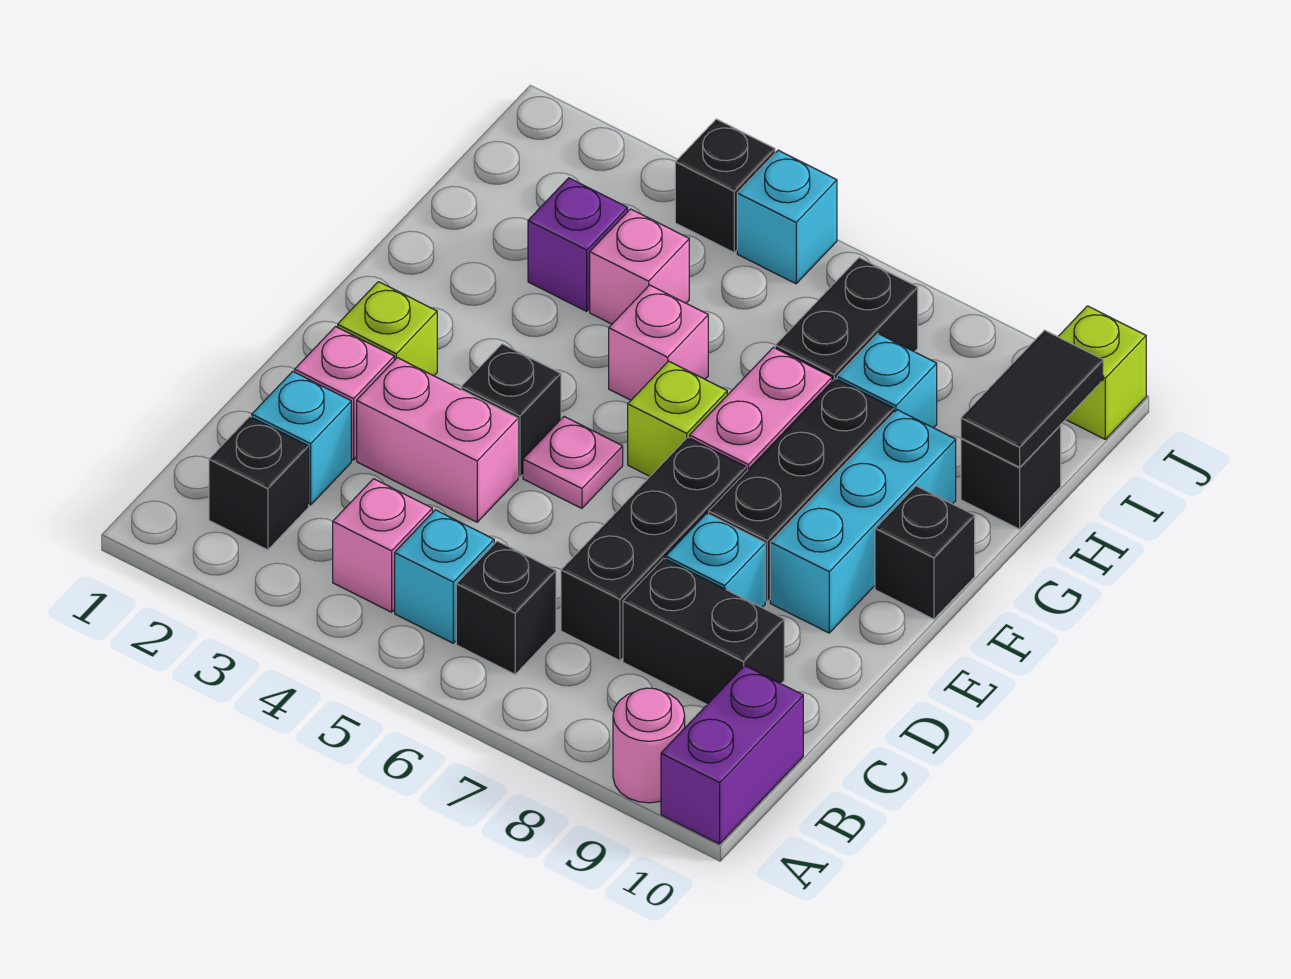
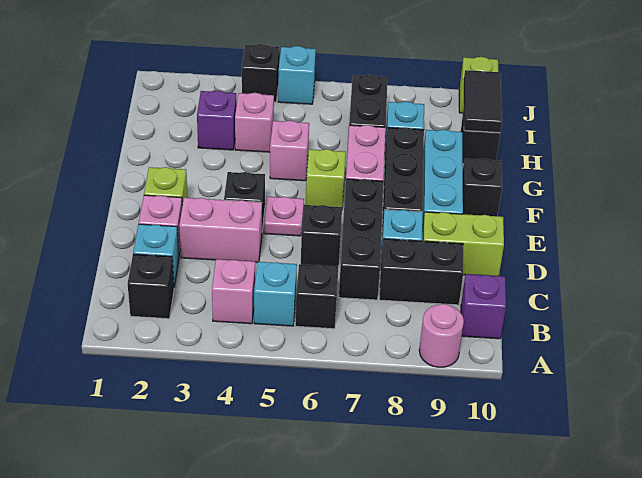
purple 1x2 brick [661,666,803,844] -> purple 1x1 brick [461,274,506,339]
none -> black 1x1 brick [301,205,342,267]
none -> lime 1x2 brick [422,212,504,276]

